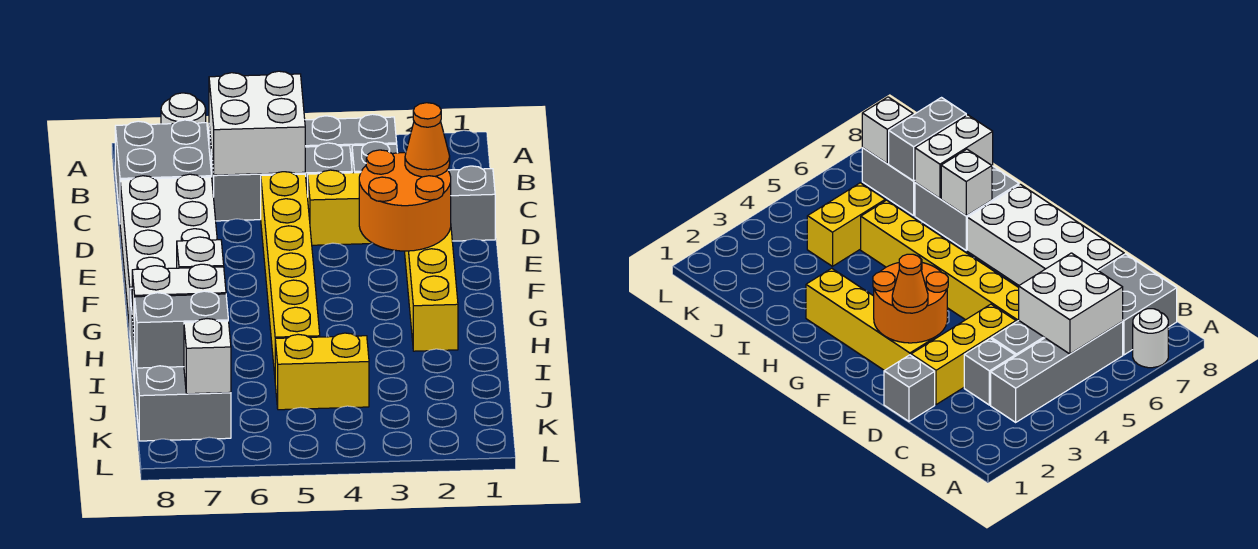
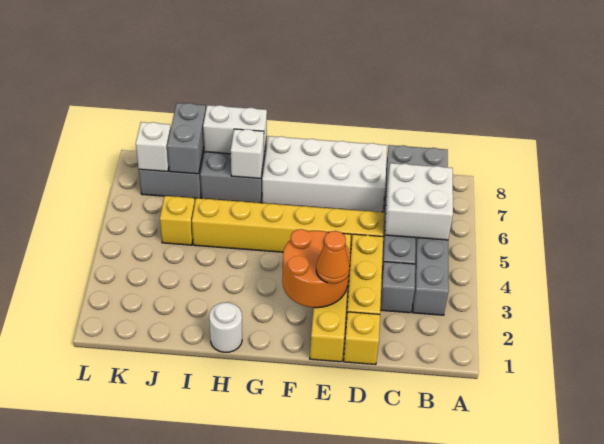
white 1x1 round brick [161,93,206,124] -> white 1x1 round brick moved to [209,302,242,352]
grey 1x1 brick [448,166,495,241] -> yellow 1x1 brick [344,312,380,365]
yellow 1x4 brick [405,228,458,351] -> yellow 1x4 brick turned to [310,233,351,362]
white 1x2 brick [132,264,226,340] -> white 1x2 brick turned to [203,105,267,154]
yellow 1x2 brick [275,333,369,410] -> yellow 1x1 brick [160,196,195,245]

